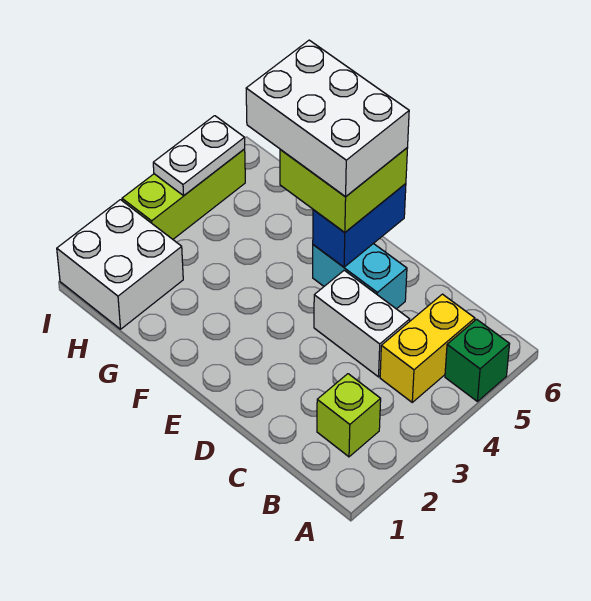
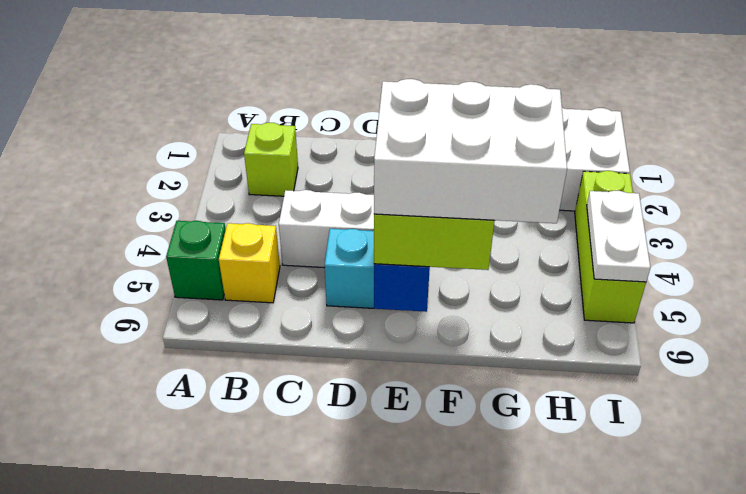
yellow 1x2 brick [380,294,475,402] -> yellow 1x1 brick [219,223,280,303]

